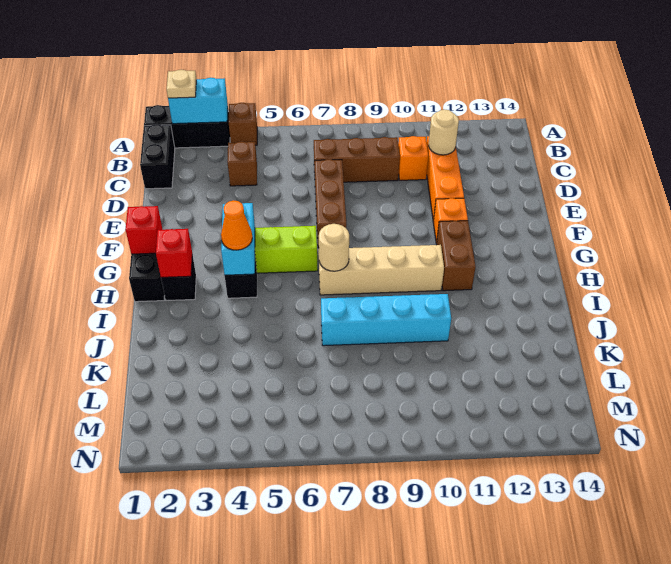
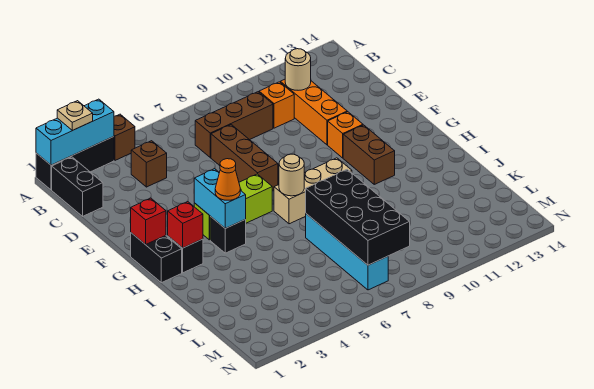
cyan 1x2 brick [168,78,228,124] -> cyan 1x3 brick [36,99,114,165]
tan 1x4 brick [319,245,444,295] -> tan 1x3 brick [274,158,352,224]
cyan 1x4 brick [321,294,451,346] -> cyan 1x4 brick turned to [306,214,388,290]
none -> black 2x4 brick [306,169,410,265]

